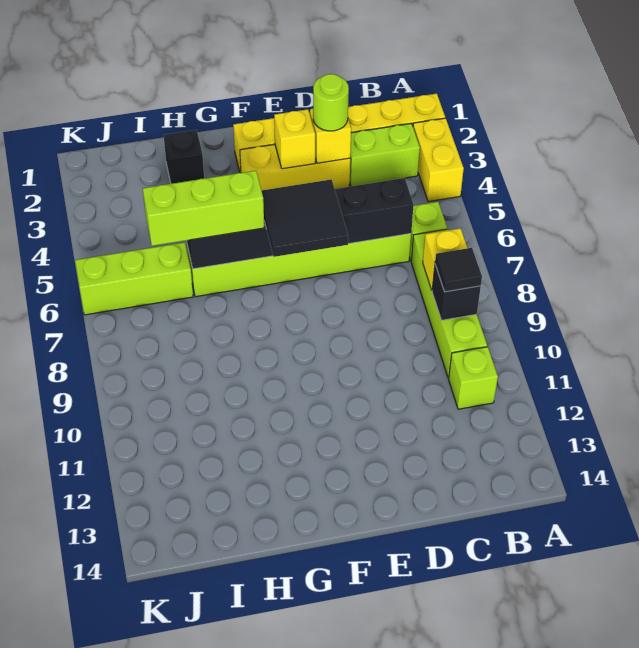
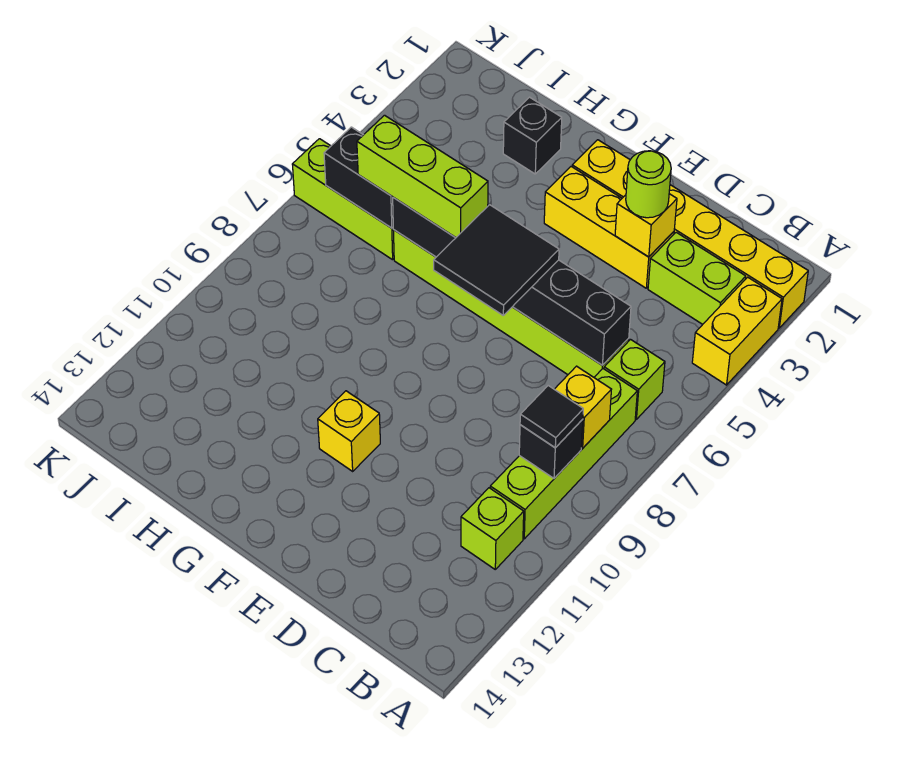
yellow 1x1 brick [274,109,315,169] -> yellow 1x1 brick moved to [318,391,380,471]
none -> black 1x2 brick [324,127,393,228]

